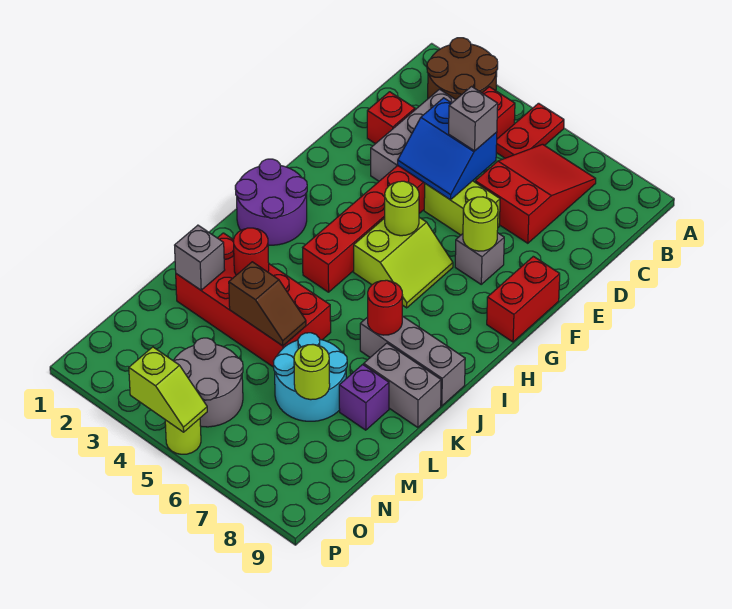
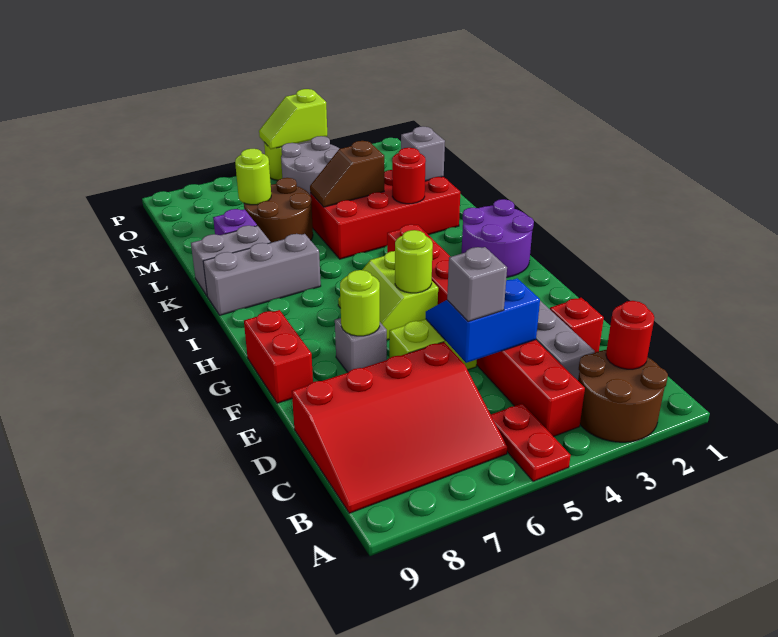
red 2x3 slope [475,144,596,243] -> red 3x4 slope [292,342,507,513]
red 1x1 round brick [368,280,403,335] -> red 1x1 round brick moved to [606,301,654,369]
cyan 2x2 round brick [273,333,347,421] -> brown 2x2 round brick [244,178,313,243]

